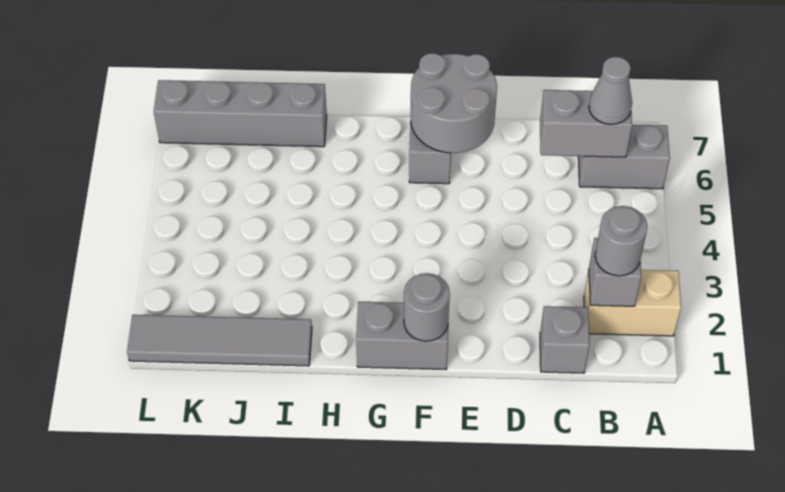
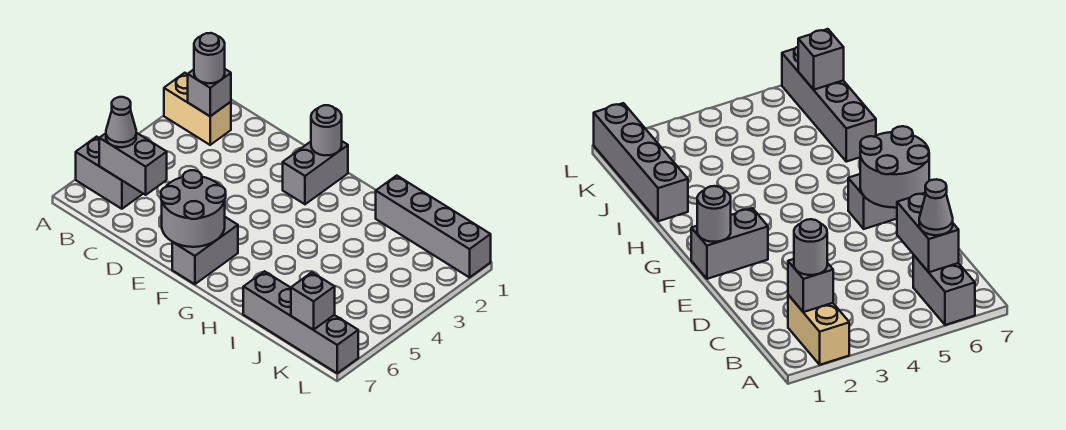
grey 1x1 brick [540,306,590,373] -> grey 1x1 brick moved to [291,272,335,330]
grey 1x2 brick [356,302,448,369] -> grey 1x2 brick turned to [283,141,348,204]
grey 1x4 tile [127,315,312,366] -> grey 1x4 brick [376,176,491,277]

